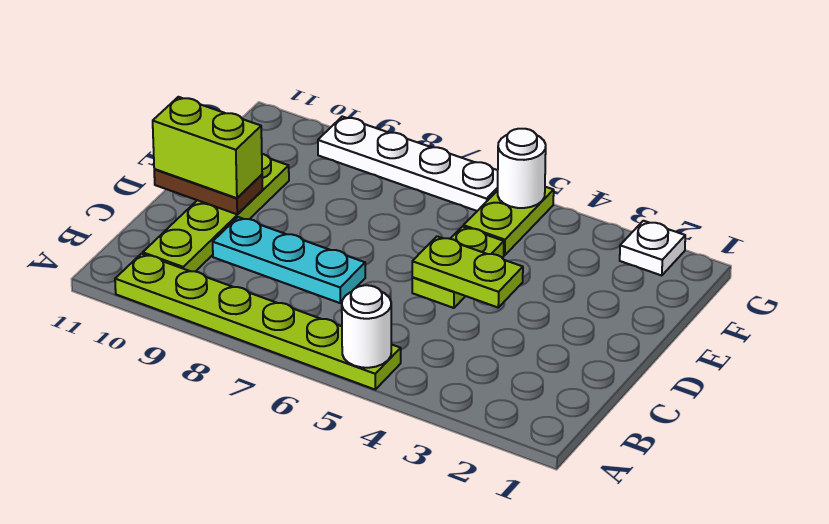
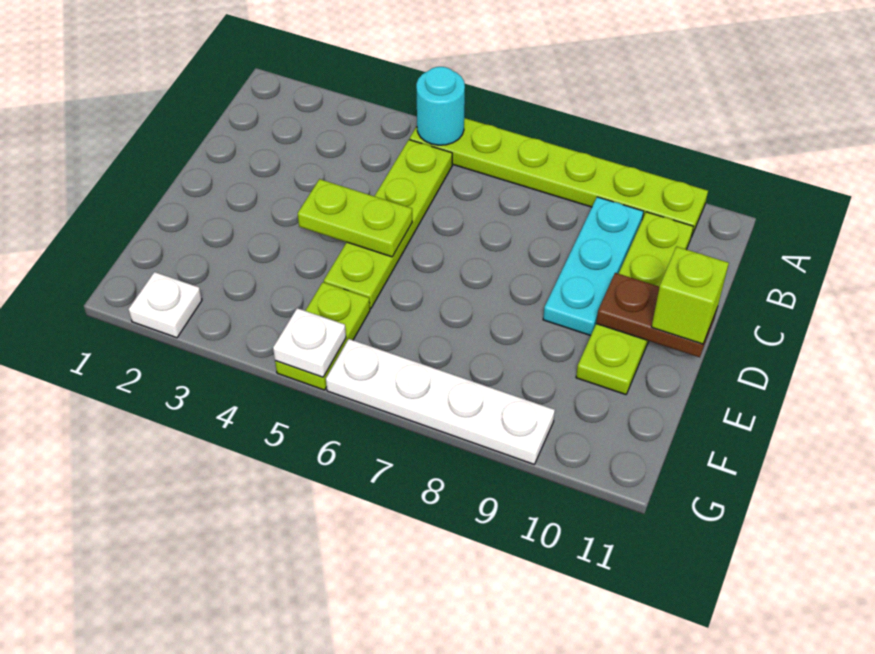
white 1x1 round brick [342,285,391,368] -> cyan 1x1 round brick [416,67,465,145]
cyan 1x3 plate [213,217,365,303] -> cyan 1x3 plate turned to [543,197,644,336]
lime 1x2 plate [412,227,504,308] -> lime 1x4 plate [324,140,452,309]
lime 1x2 brick [153,97,262,198] -> lime 1x1 brick [652,247,729,344]
white 1x1 round brick [498,129,546,208] -> white 1x1 plate [273,308,346,377]

